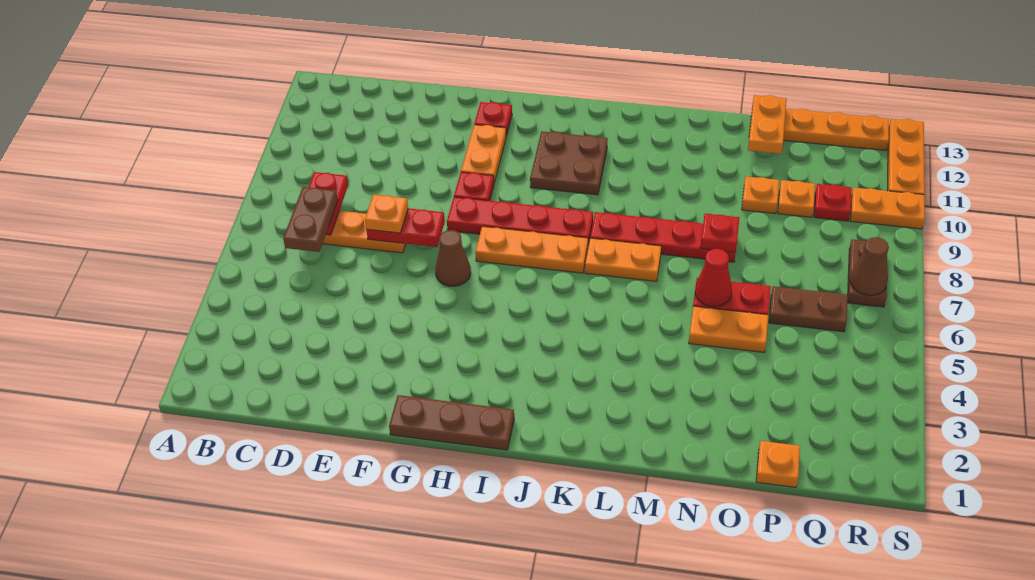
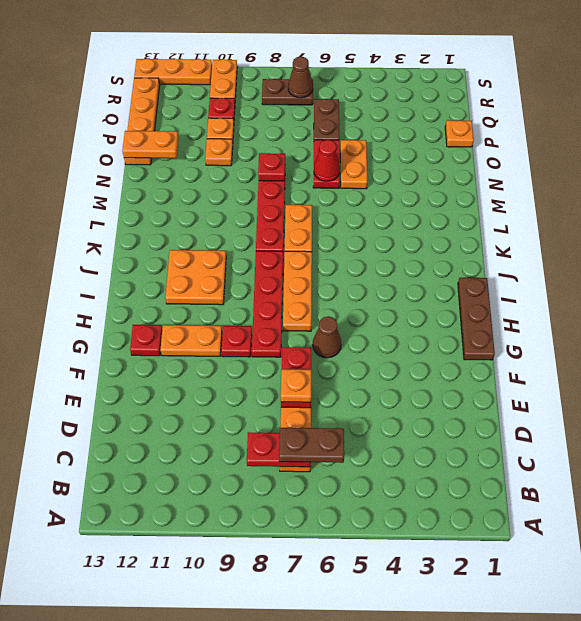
brown 2x2 plate [530,131,608,195] -> orange 2x2 plate [165,250,226,305]

